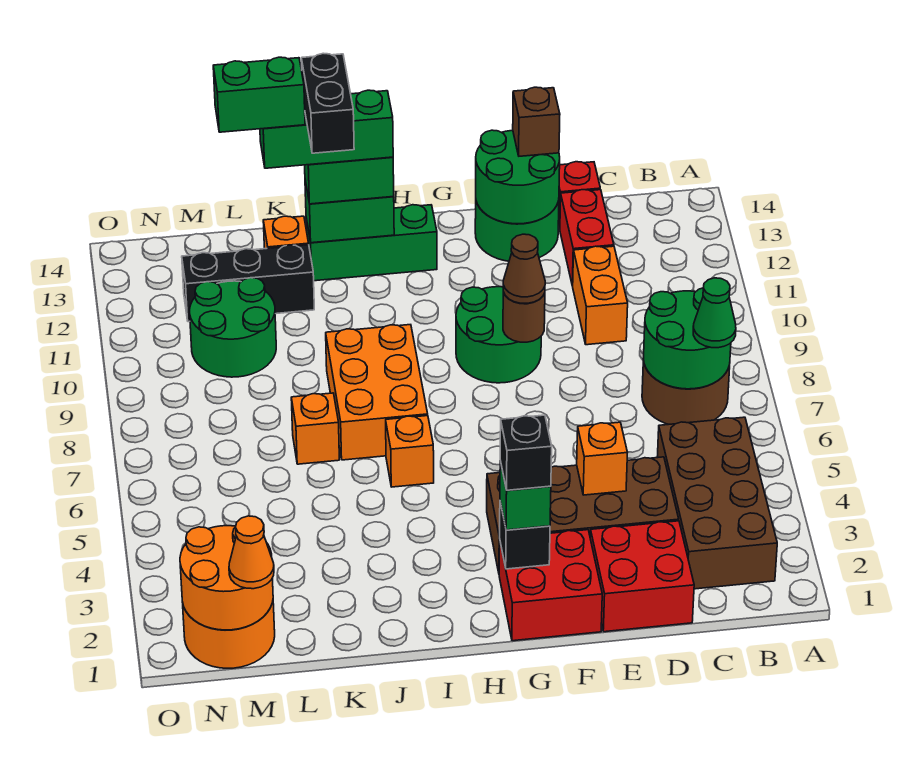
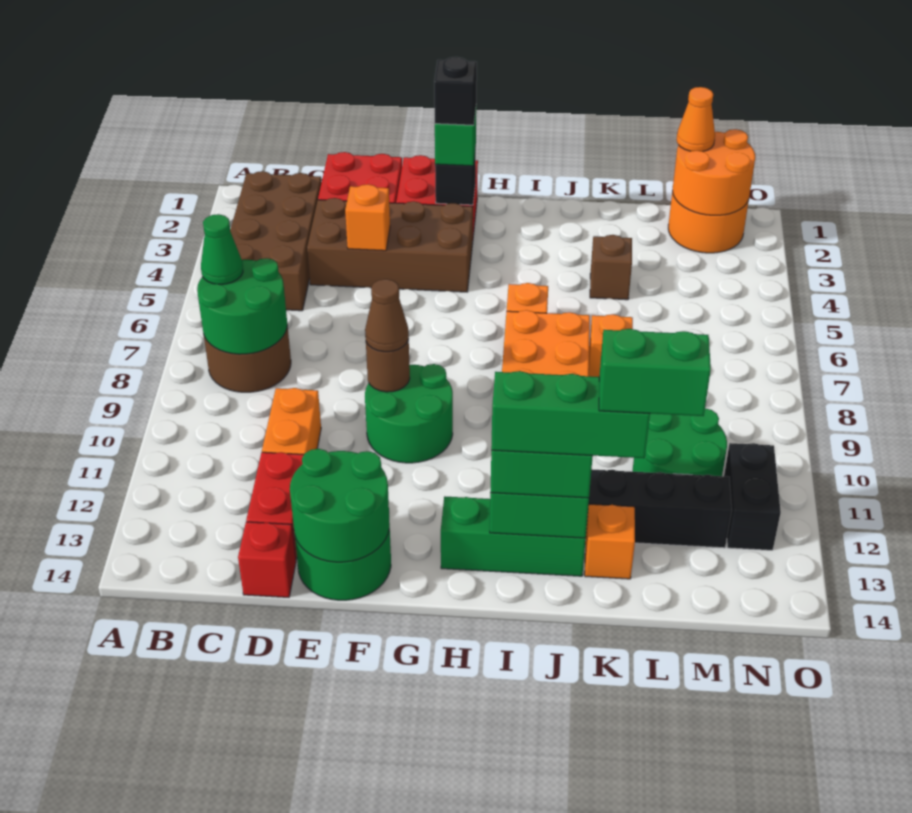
brown 1x1 brick [513,87,560,156] -> brown 1x1 brick moved to [590,235,632,300]
black 1x2 brick [301,53,354,153] -> black 1x2 brick moved to [724,443,781,550]

